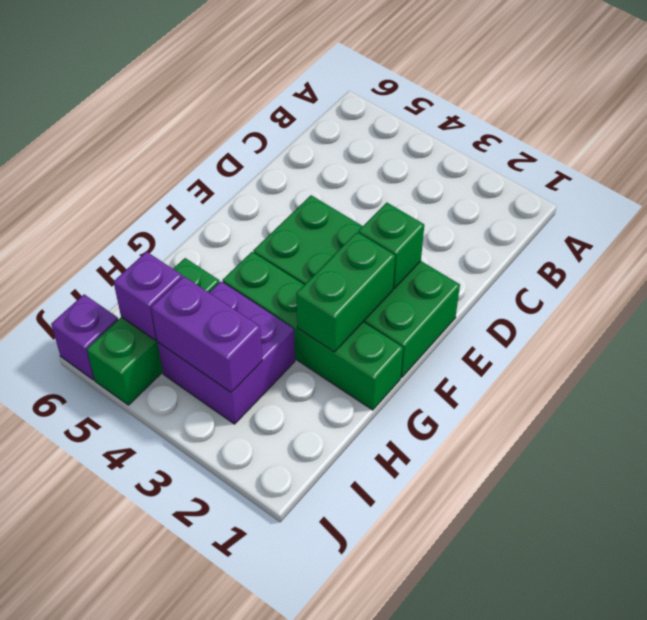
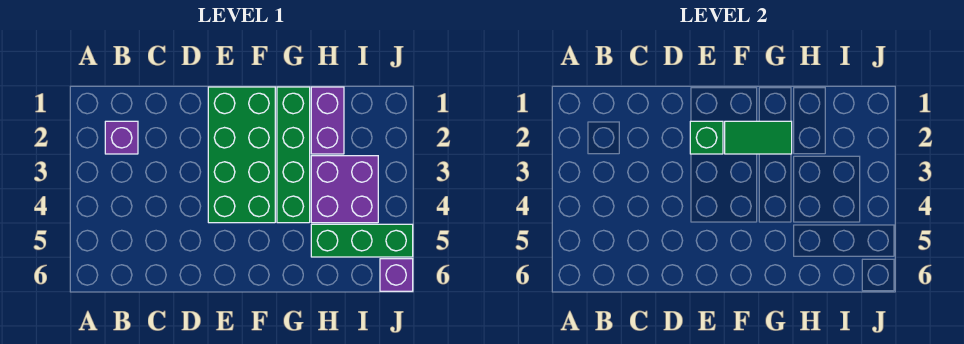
green 1x2 brick [296,232,395,352] -> green 1x2 tile [725,121,792,154]
purple 1x2 brick [151,277,262,392] -> purple 1x2 brick moved to [311,87,344,154]
purple 1x1 brick [114,252,182,340] -> purple 1x1 brick moved to [105,121,138,154]

